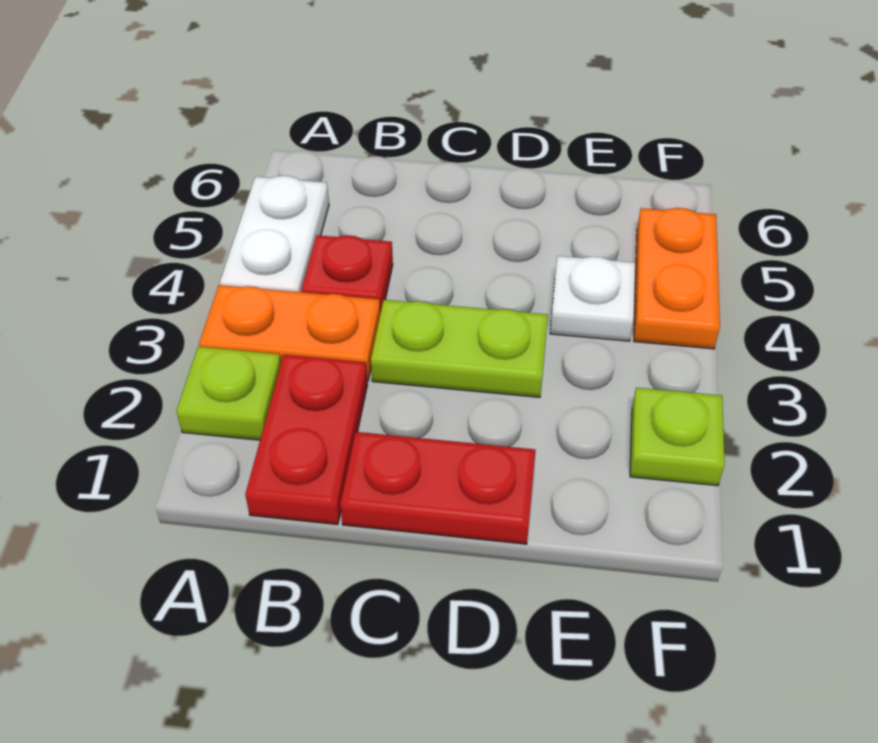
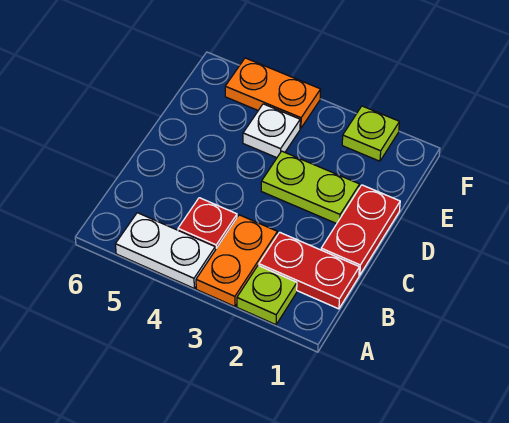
lime 1x2 plate [371,300,548,397] -> lime 1x2 plate turned to [261,151,360,224]

